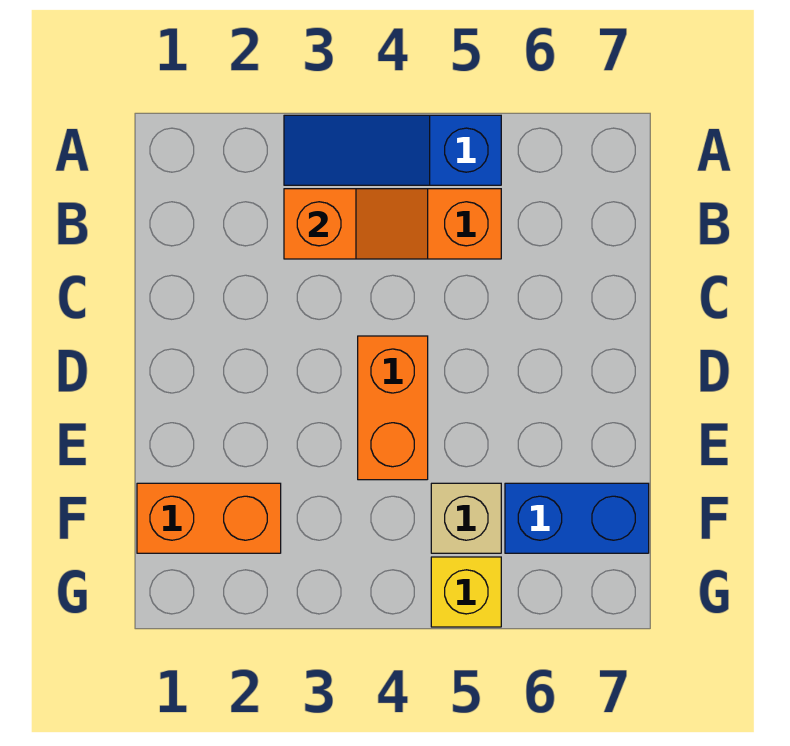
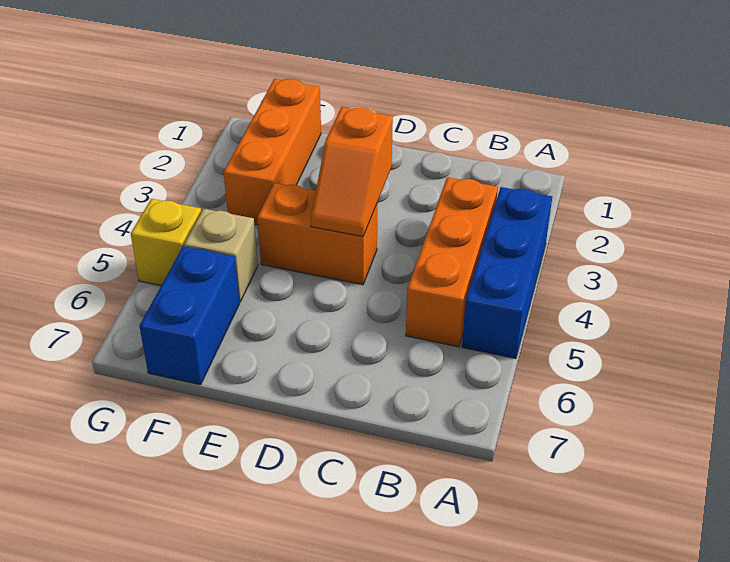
blue 1x3 slope [284,115,501,185] -> blue 1x3 brick [462,187,552,359]
orange 1x2 slope [284,189,428,259] -> orange 1x2 slope moved to [311,107,393,237]
orange 1x2 brick [137,483,281,553] -> orange 1x3 brick [224,79,321,225]

